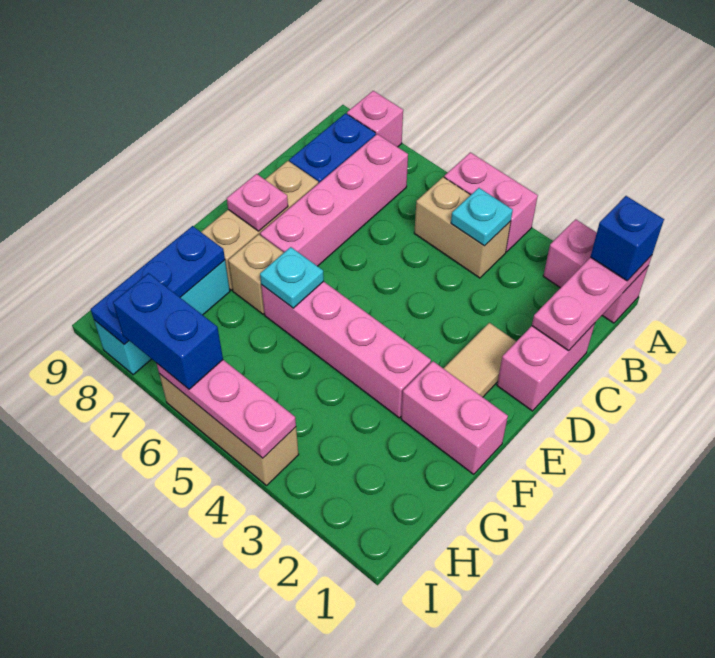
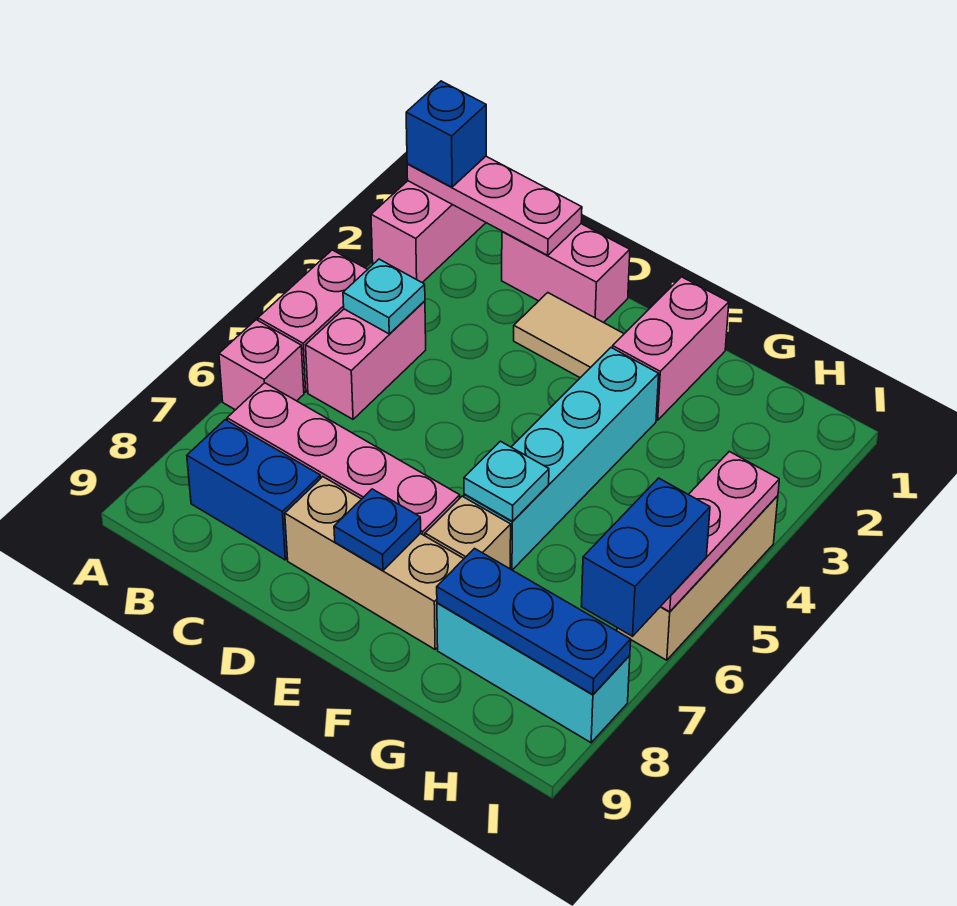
pink 1x1 brick [347,91,403,147] -> pink 1x1 brick moved to [219,320,304,410]
tan 1x2 brick [414,177,511,278] -> pink 1x2 brick [306,301,426,419]
pink 1x1 plate [227,174,288,231] -> blue 1x1 plate [334,489,421,570]
pink 1x4 brick [261,281,431,418] -> cyan 1x4 brick [464,348,659,570]

